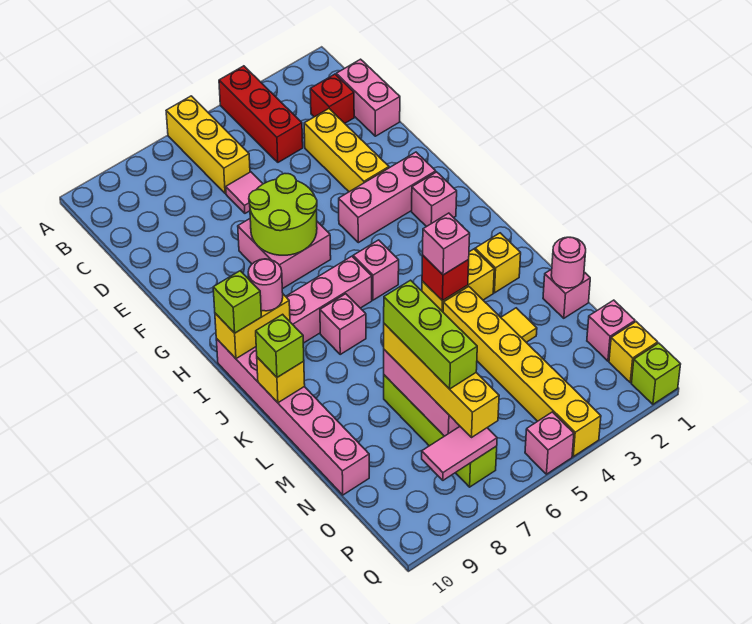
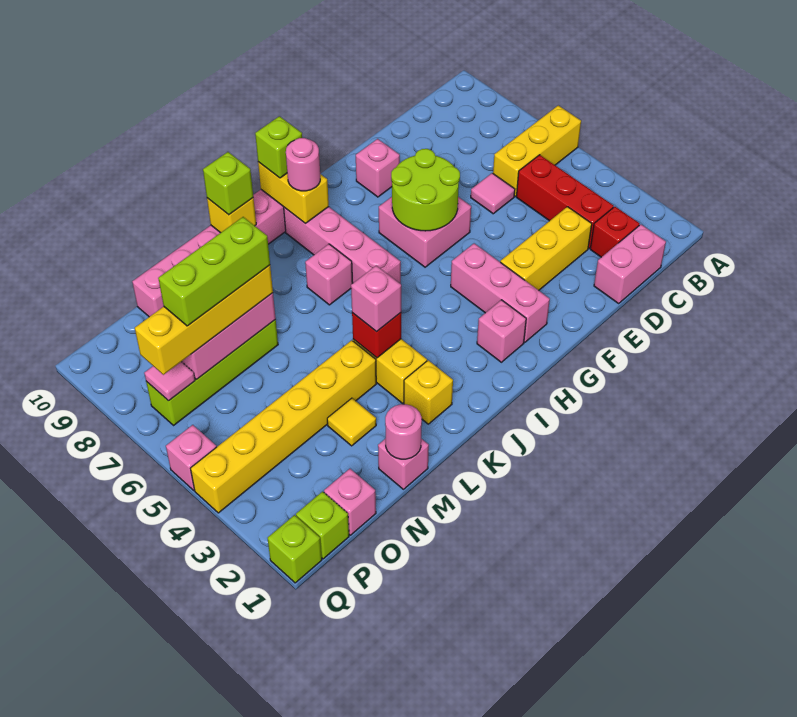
red 1x3 brick [219,66,303,162] -> red 1x3 brick turned to [516,155,614,248]
pink 1x1 brick [353,240,399,300] -> pink 1x1 brick moved to [356,139,400,197]
yellow 1x1 brick [609,322,658,383] -> lime 1x1 brick [296,492,349,559]
pink 1x2 tile [422,427,497,480] -> pink 1x1 tile [144,362,195,401]

